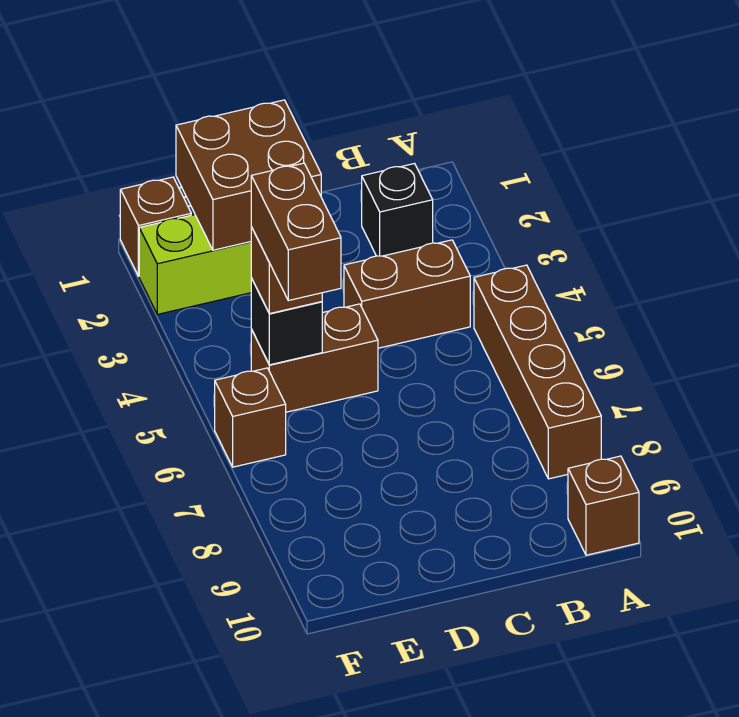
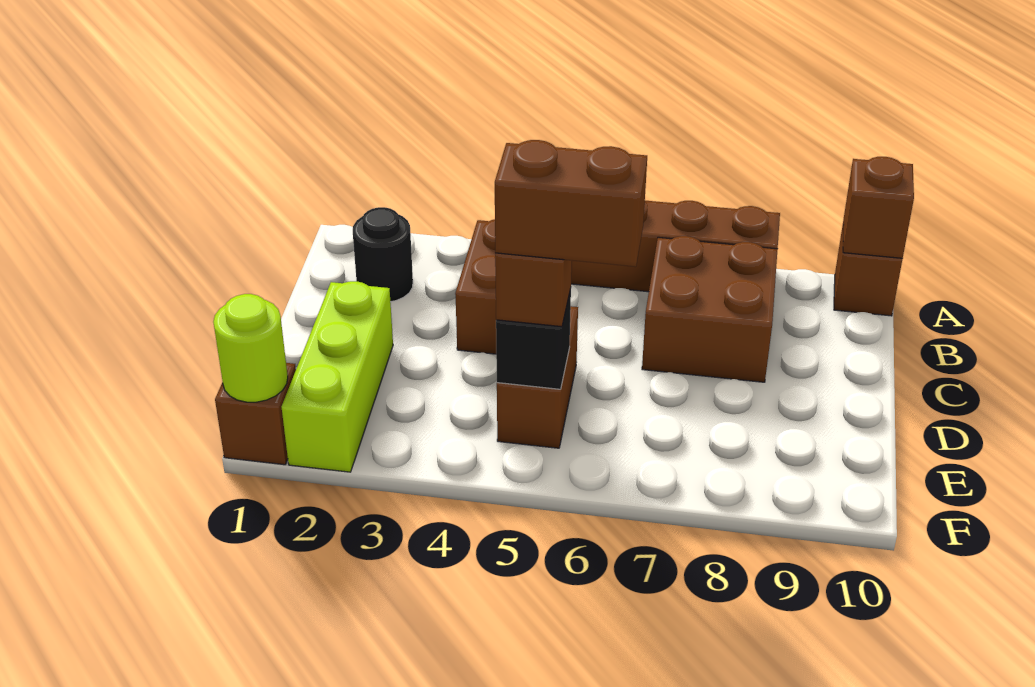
black 1x1 brick [362,164,433,256] -> black 1x1 round brick [353,207,413,302]
brown 2x2 brick [176,100,321,250] -> brown 2x2 brick moved to [642,236,778,382]
none -> lime 1x1 round brick [213,294,288,402]
brown 1x1 brick [215,368,286,467] -> brown 1x1 brick moved to [843,157,914,258]

